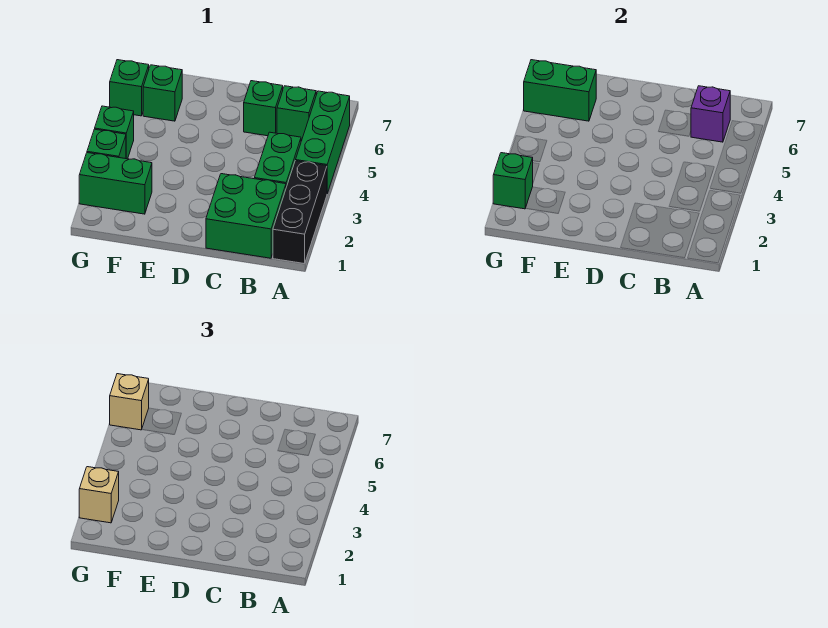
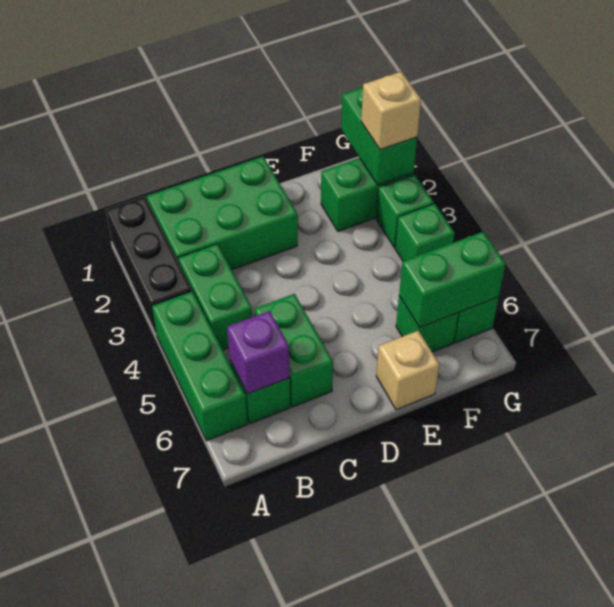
green 2x2 brick [206,174,286,258] -> green 2x3 brick [147,157,298,270]
green 1x1 brick [244,81,283,136] -> green 1x2 brick [255,294,333,407]
green 1x1 brick [493,153,533,209] -> green 1x2 brick [341,87,417,185]
tan 1x1 brick [110,374,149,430] -> tan 1x1 brick moved to [376,331,439,410]

